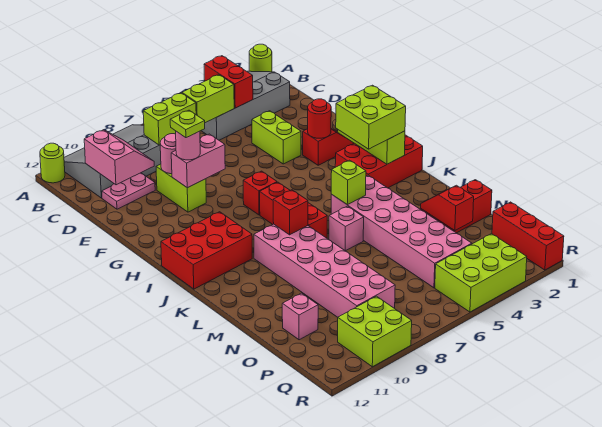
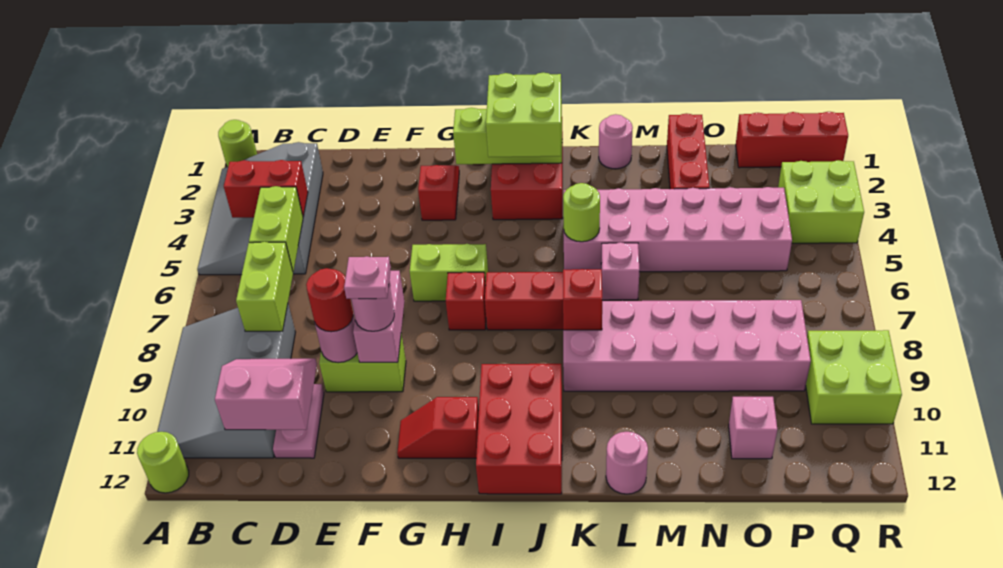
lime 1x2 brick [252,111,301,164] -> lime 1x2 brick moved to [410,244,488,301]
lime 1x1 plate [170,110,205,138] -> pink 1x1 plate [344,256,391,299]
red 1x1 round brick [308,99,331,138] -> red 1x1 round brick moved to [306,268,353,332]
lime 1x1 brick [331,160,366,205] -> lime 1x1 round brick [563,183,600,242]
none -> pink 1x1 round brick [599,114,633,169]
none -> pink 1x1 round brick [606,432,648,494]
red 1x2 slope [421,185,474,230] -> red 1x2 slope moved to [397,397,479,458]
lime 2x3 brick [435,234,527,312] -> lime 2x2 brick [778,160,864,243]

